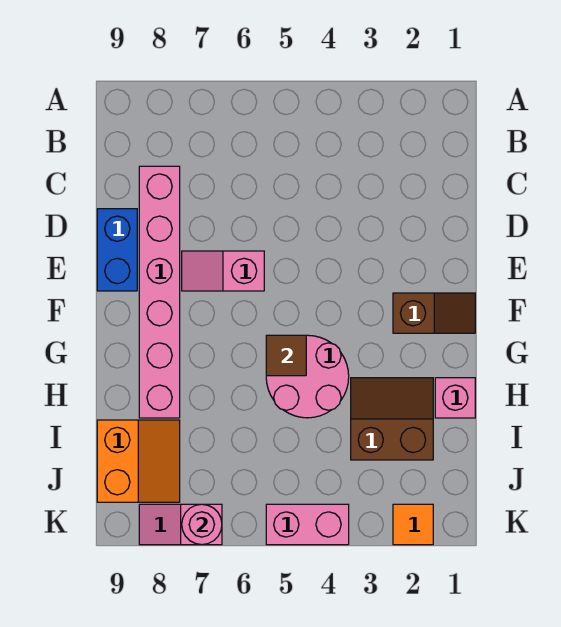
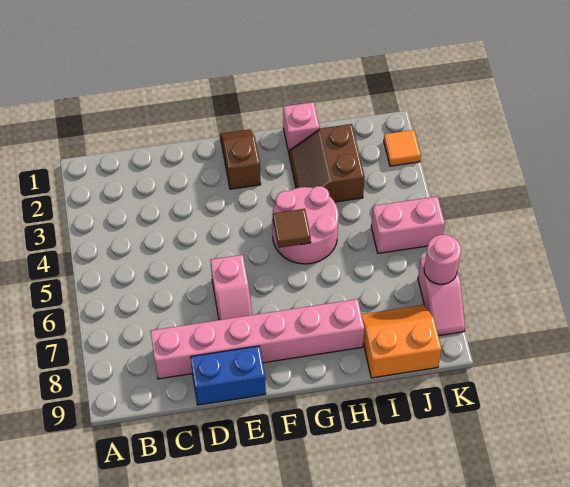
pink 1x2 brick [266,504,349,545] -> pink 1x2 brick turned to [371,196,445,253]

